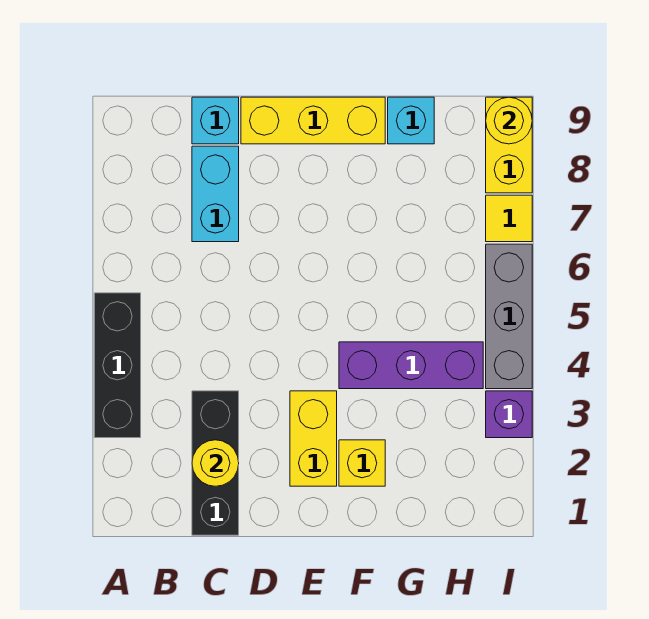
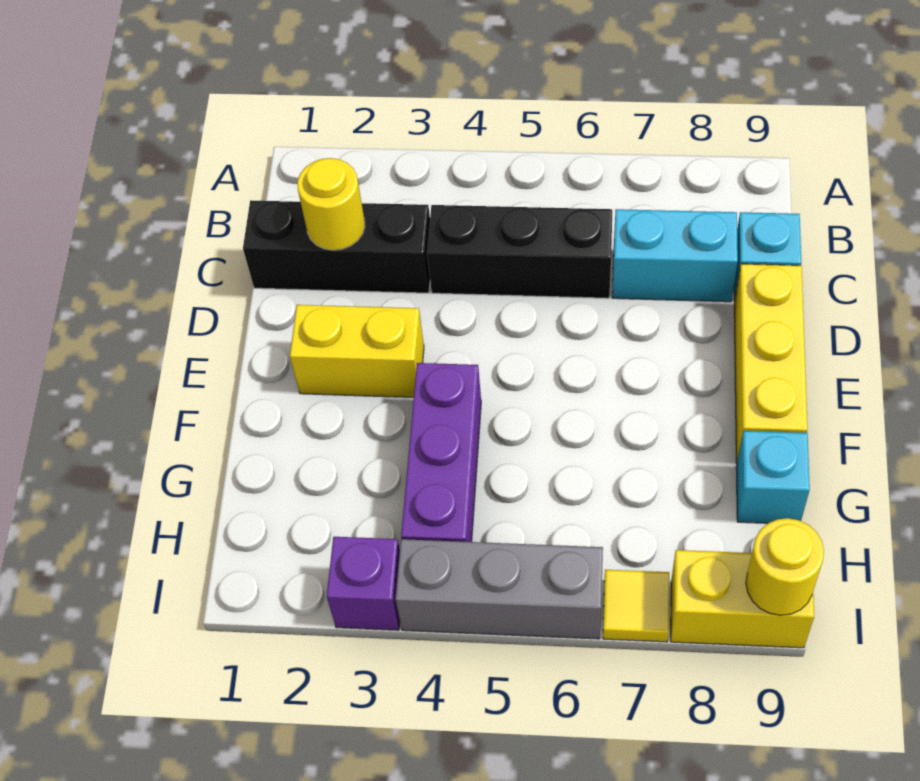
black 1x3 brick [94,293,141,438] -> black 1x3 brick moved to [427,205,612,298]
yellow 1x1 brick [339,440,385,486] -> none

